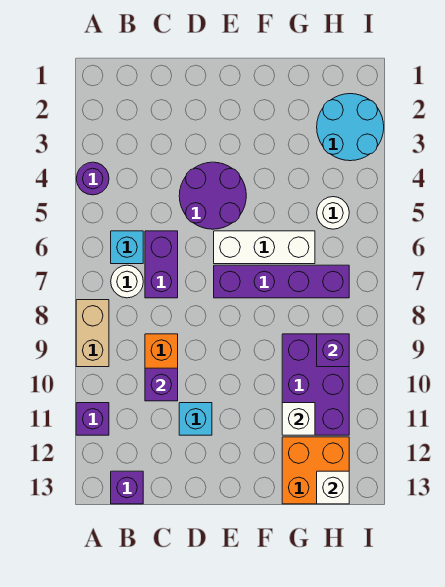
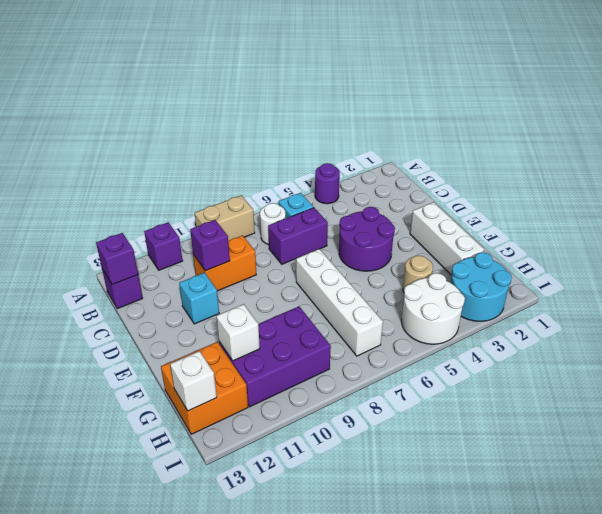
white 1x3 brick [214,231,315,264] -> white 1x3 brick moved to [410,202,484,275]
purple 1x4 brick [214,265,349,298] -> white 1x4 brick [296,249,383,356]
none -> tan 1x1 round brick [403,255,433,292]
white 1x1 round brick [317,197,349,229] -> white 2x2 round brick [401,273,465,344]
purple 1x1 brick [317,334,349,367] -> purple 1x1 brick moved to [96,233,138,285]

